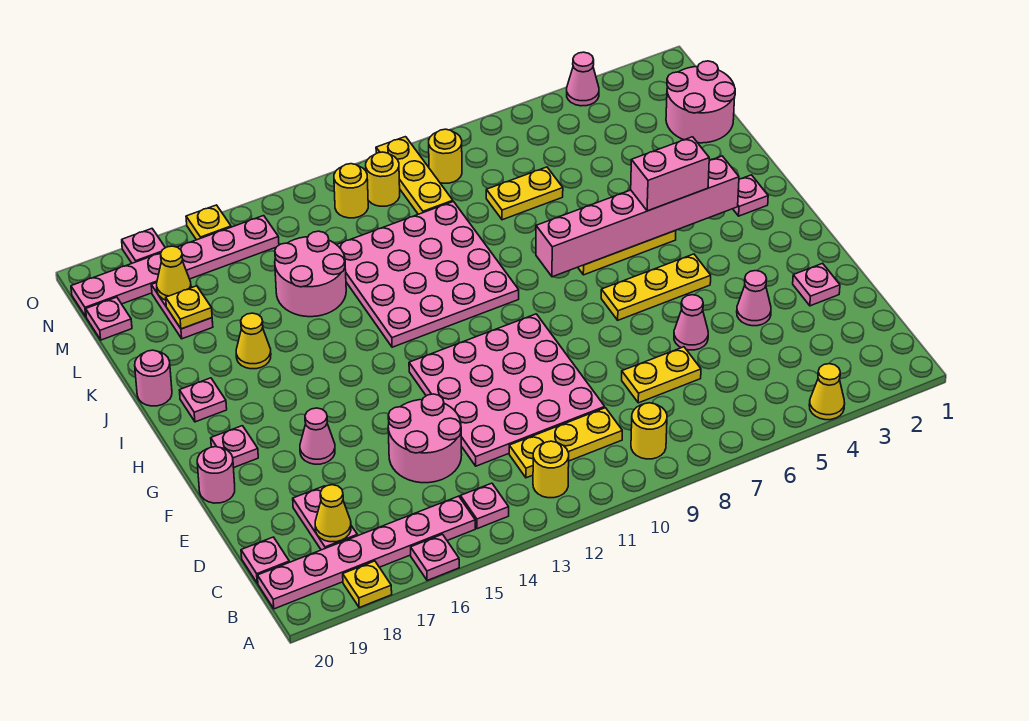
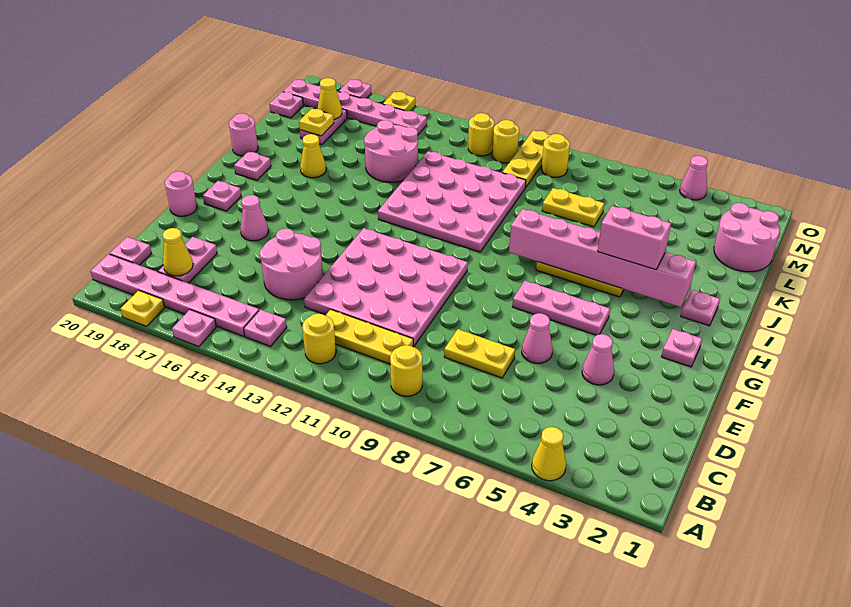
pink 1x1 plate [793,263,840,306] -> pink 1x1 plate moved to [662,329,702,367]
yellow 1x3 plate [601,254,711,320] -> pink 1x3 plate [513,281,610,335]

